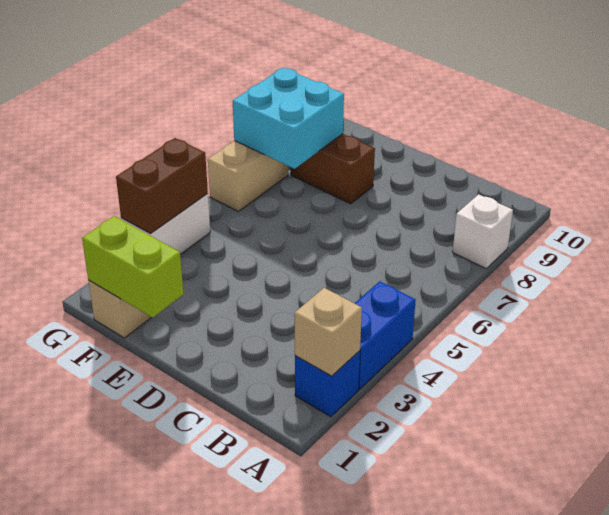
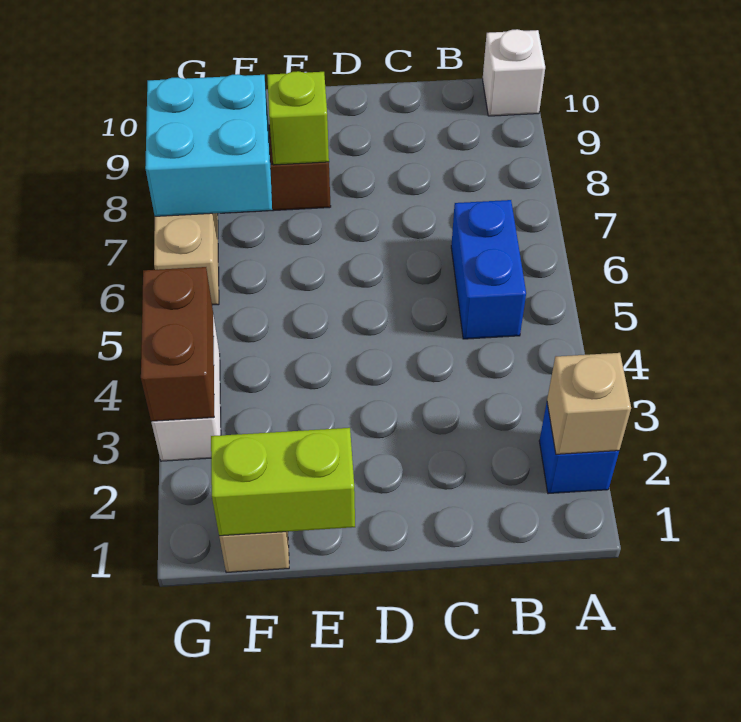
blue 1x2 brick [355,281,416,389] -> blue 1x2 brick moved to [451,200,526,339]
white 1x1 brick [453,194,513,268] -> white 1x1 brick moved to [483,29,545,116]
none -> lime 1x1 brick [267,71,329,165]

